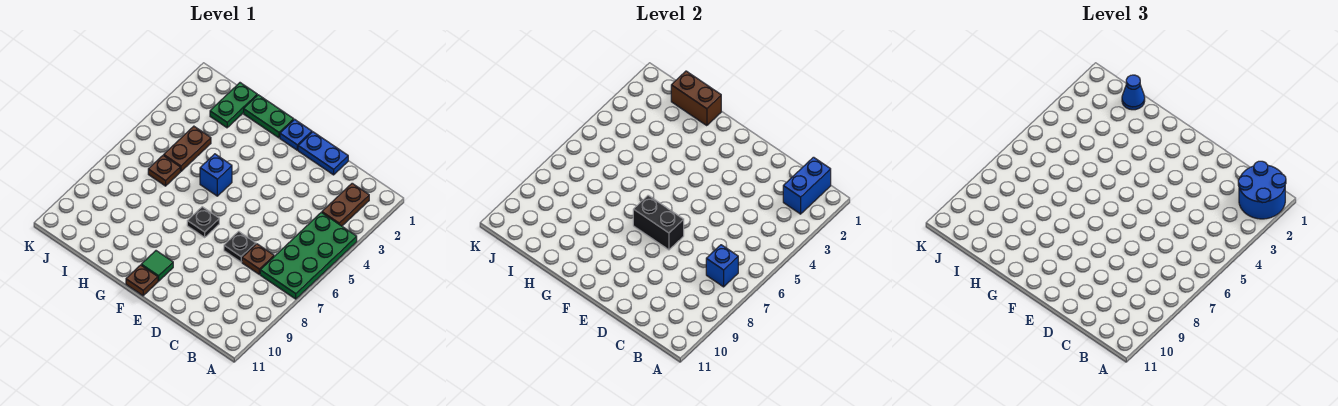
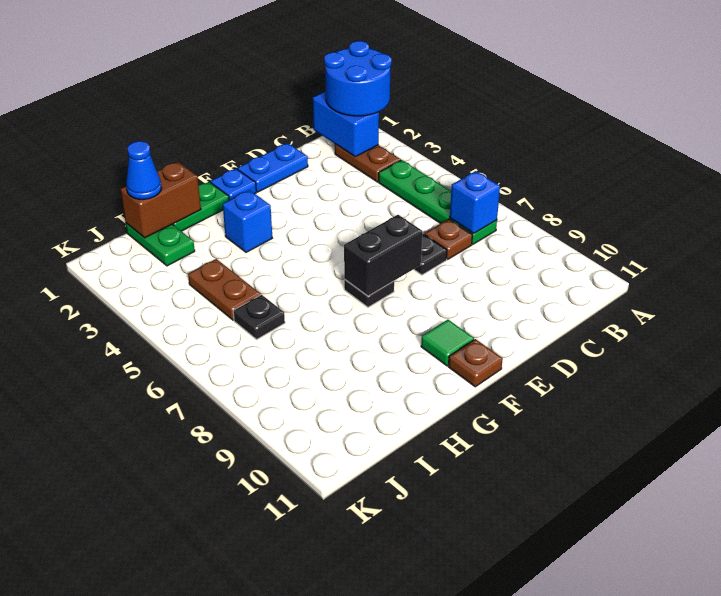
green 2x4 plate [260,212,357,299] -> green 1x4 plate [379,160,497,244]
blue 1x1 brick [200,154,232,196] -> blue 1x1 brick moved to [223,190,272,252]
brown 1x1 plate [148,155,180,186] -> black 1x1 plate [233,295,285,339]

